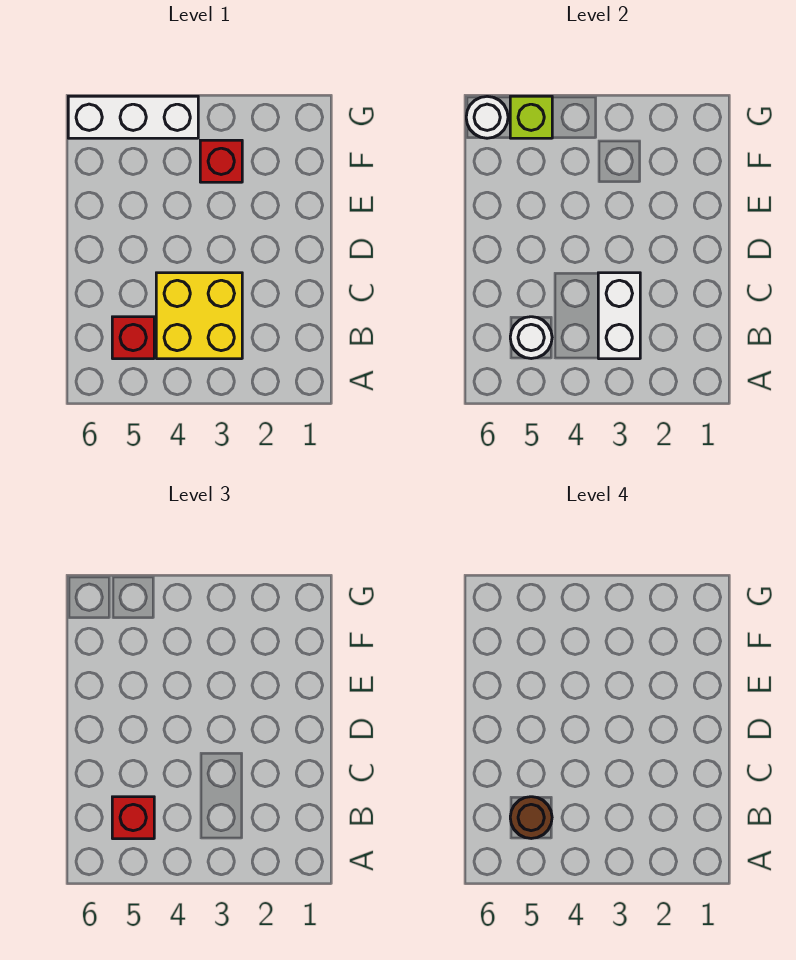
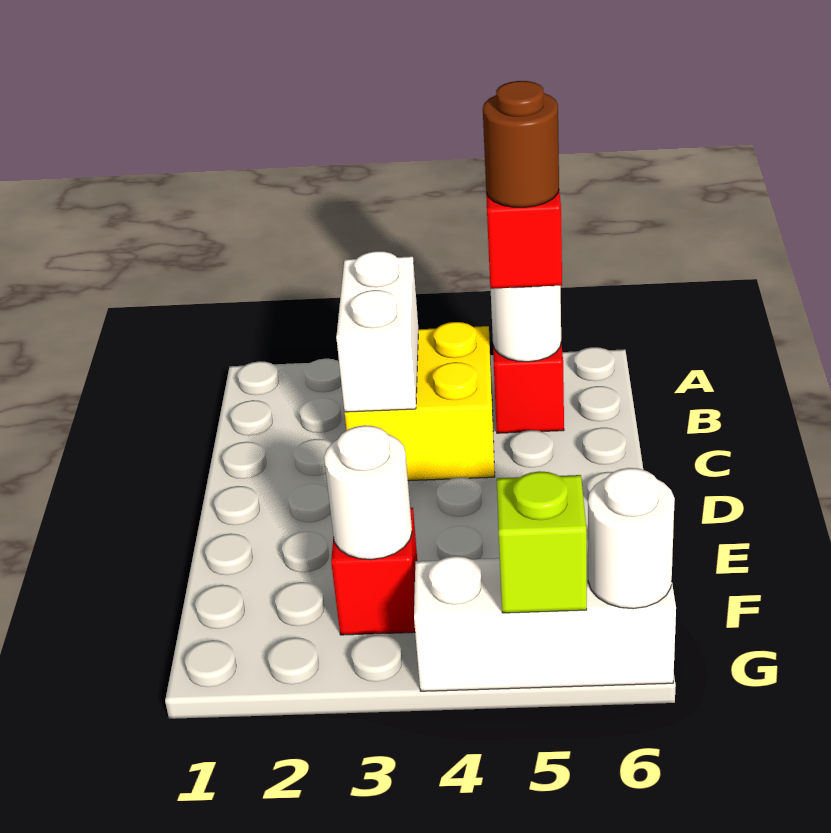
none -> white 1x1 round brick [324,425,412,560]

